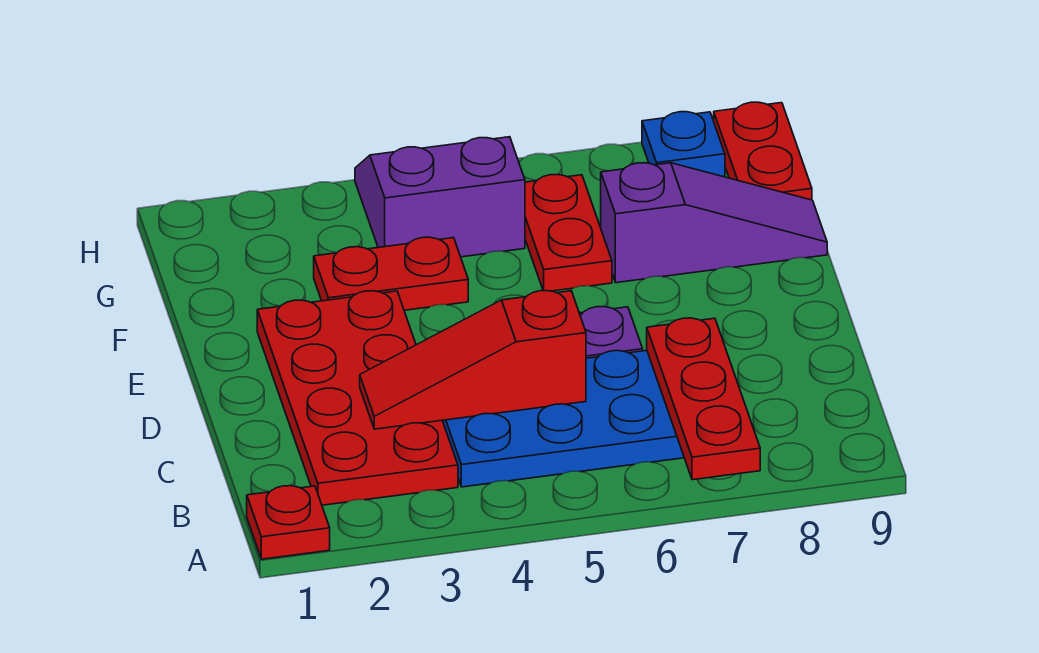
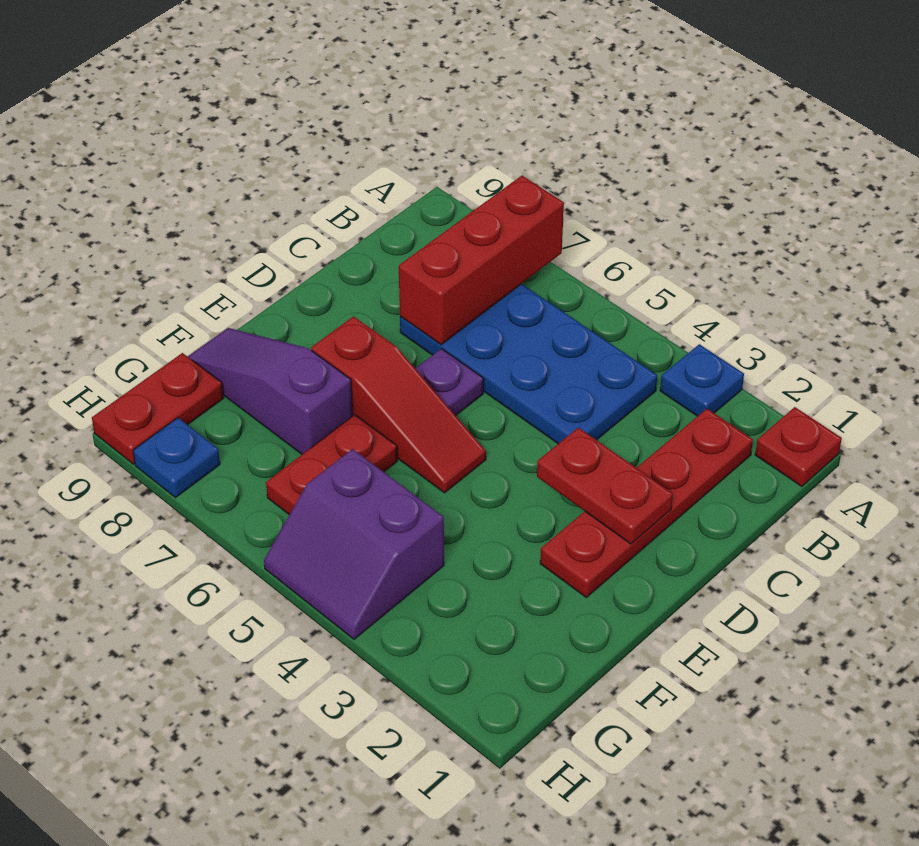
none -> blue 1x1 plate [660,344,744,416]
red 1x3 plate [647,318,760,480] -> red 1x3 brick [399,176,564,345]
red 2x4 plate [257,291,458,505] -> red 1x4 plate [540,409,753,597]
red 1x3 slope [360,291,586,429] -> red 1x3 slope moved to [311,316,486,493]
red 1x2 plate [314,237,468,310] -> red 1x2 plate moved to [537,428,673,544]

